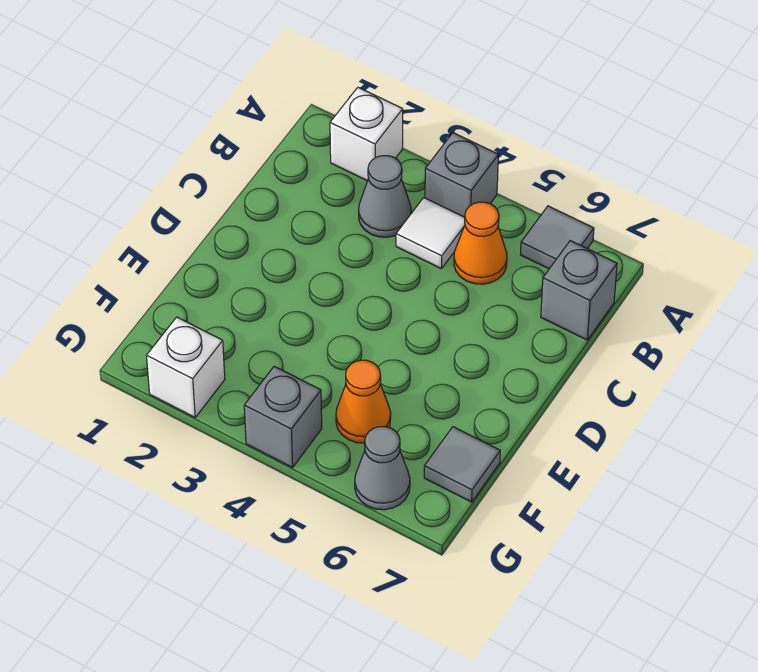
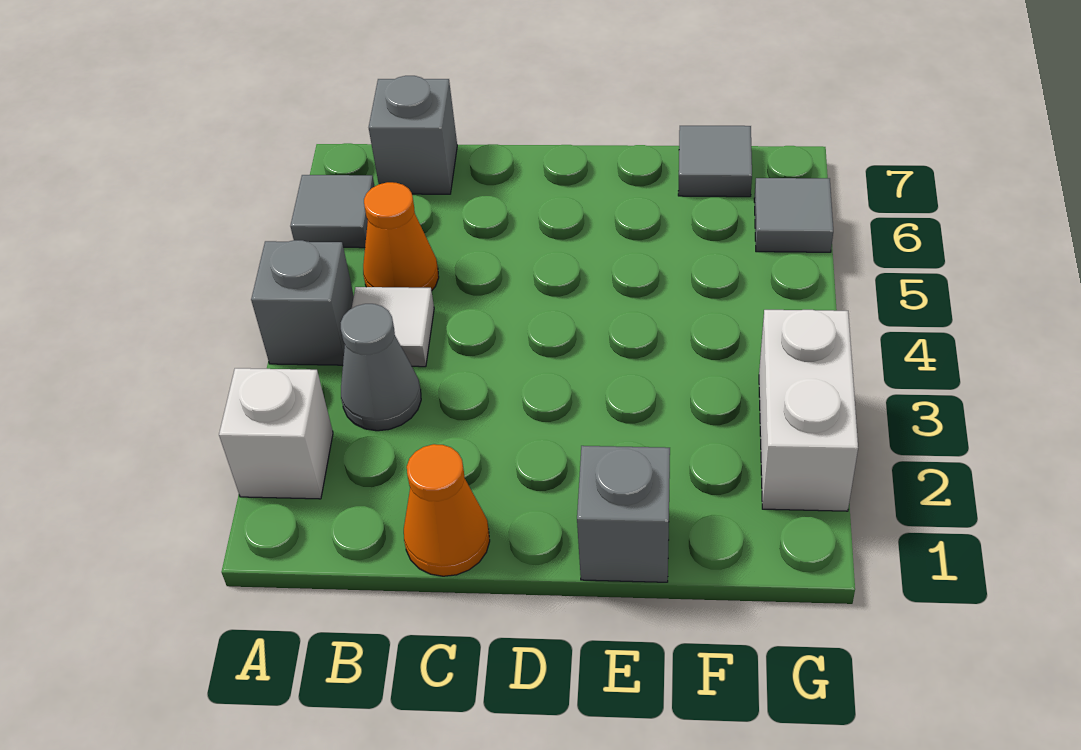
orange 1x1 cone [336,360,391,443] -> orange 1x1 cone moved to [404,444,490,576]
white 1x1 brick [147,317,225,417] -> white 1x2 brick [759,310,858,511]
grey 1x1 brick [244,366,322,468] -> grey 1x1 brick moved to [577,446,670,582]
grey 1x1 cone [355,427,410,510] -> grey 1x1 tile [754,178,833,252]

